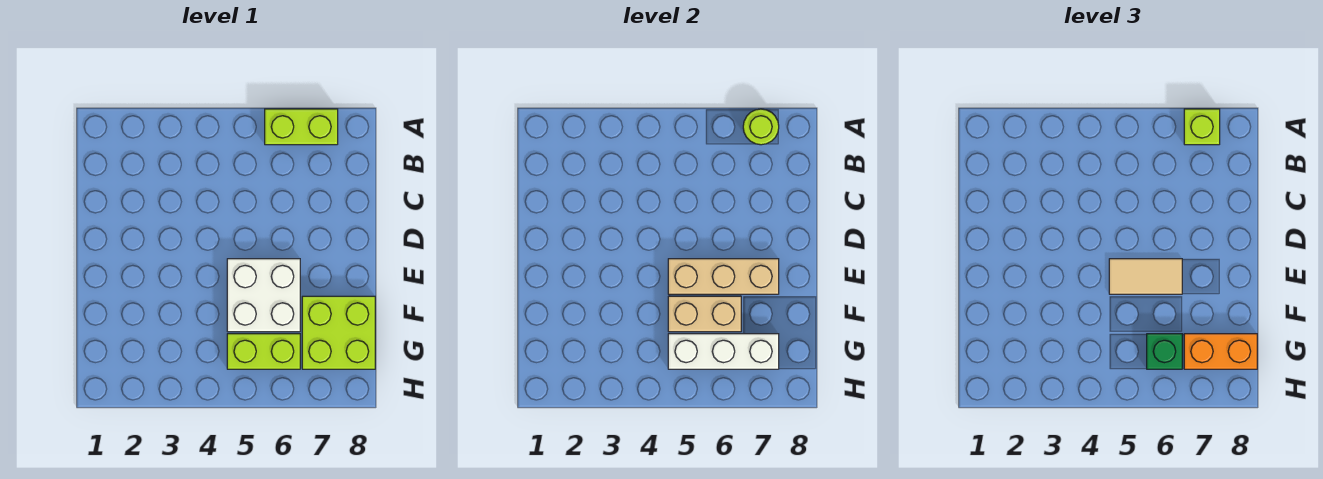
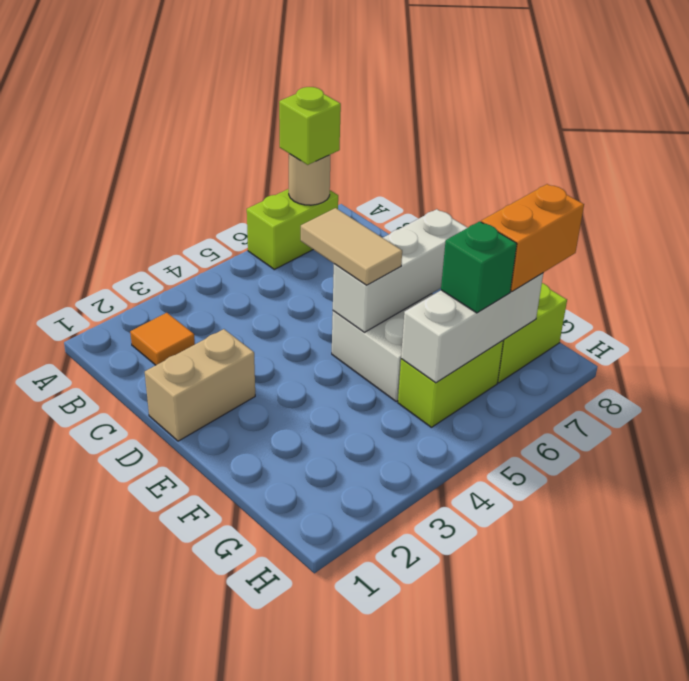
lime 1x1 round brick [743,109,779,145] -> tan 1x1 round brick [289,154,330,205]
none -> orange 1x1 tile [130,313,195,365]
tan 1x3 brick [668,259,779,294] -> white 1x3 brick [333,209,468,332]
tan 1x2 tile [1109,259,1182,294] -> tan 1x2 tile turned to [301,208,402,285]
tan 1x2 brick [668,296,741,332] -> tan 1x2 brick moved to [145,329,255,441]

